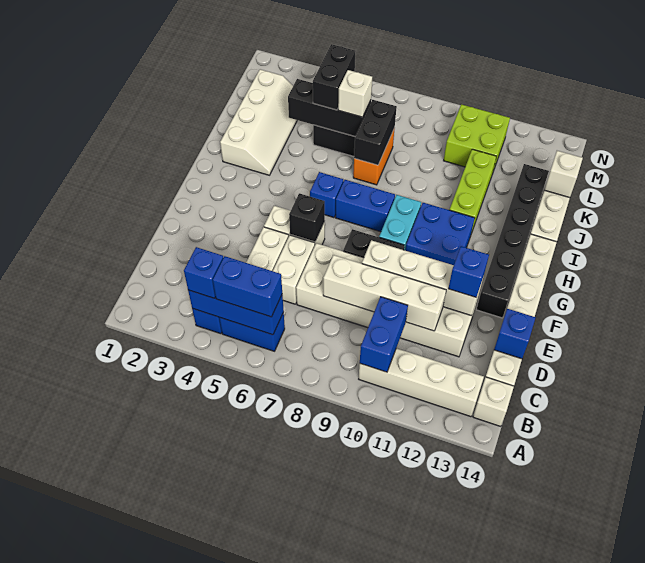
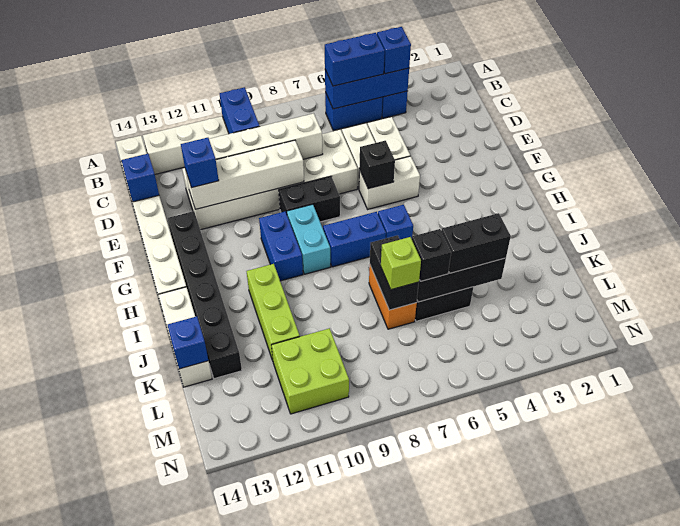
blue 2x2 brick [405,203,475,265] -> blue 1x2 brick [259,212,303,281]
white 2x4 slope [220,69,297,175] -> none
black 1x2 brick [313,44,355,110] -> black 1x2 brick turned to [441,213,511,273]
white 1x1 brick [338,70,372,117] -> black 1x1 brick [412,229,451,281]
none -> lime 1x1 brick [381,237,421,290]
white 1x1 brick [545,151,583,198] -> blue 1x1 brick [168,316,208,369]

